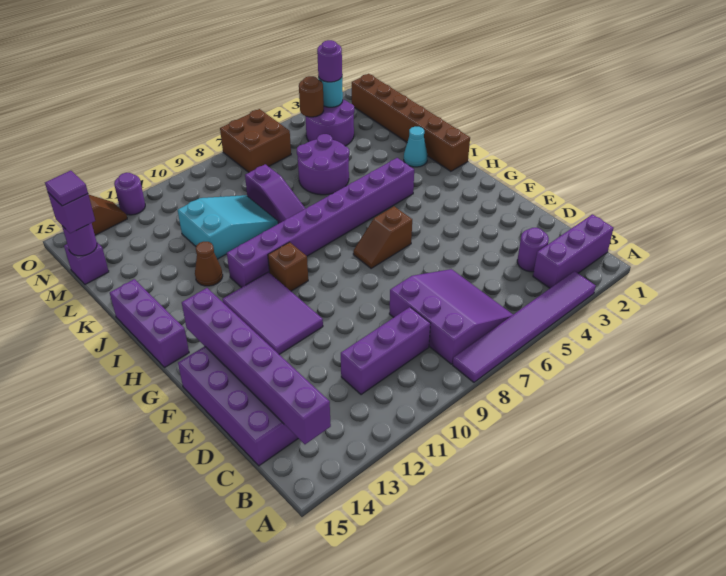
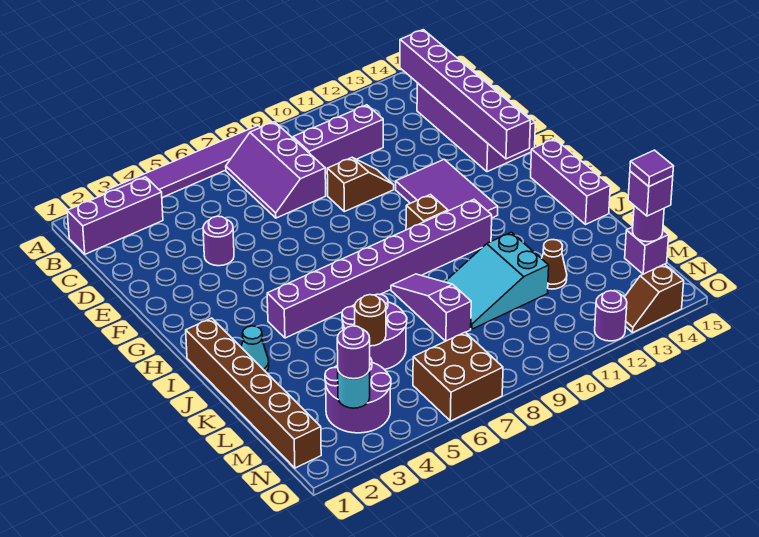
purple 3x3 slope [389,269,513,364] -> purple 2x3 slope [226,122,326,218]
purple 1x1 round brick [517,228,549,272] -> purple 1x1 round brick moved to [203,216,234,266]
brown 1x2 slope [353,206,412,269] -> brown 1x2 slope moved to [327,158,394,212]
brown 1x1 cone [195,242,223,286] -> brown 1x1 cone moved to [542,240,567,289]
brown 1x1 round brick [299,76,324,117] -> brown 1x1 round brick moved to [355,295,386,346]

